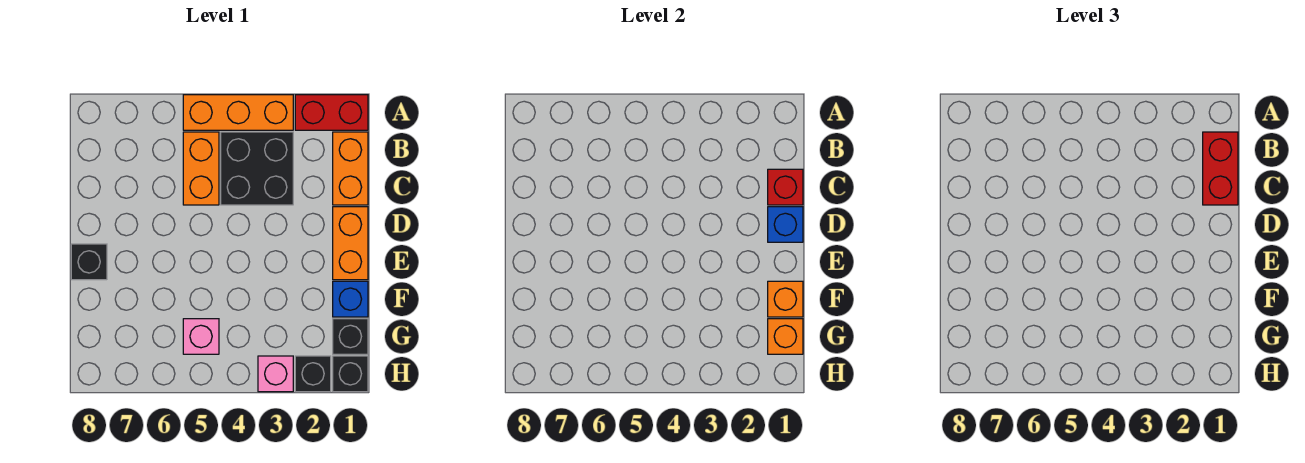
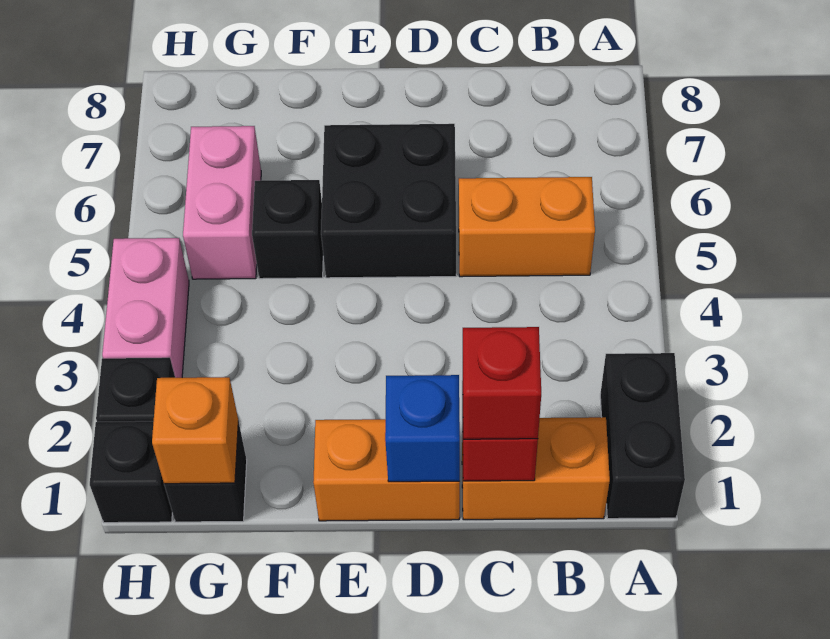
red 1x2 brick [295,95,368,130] -> black 1x2 brick [600,353,685,519]
orange 1x3 brick [183,95,293,130] -> none
red 1x2 brick [1203,132,1238,205] -> red 1x1 brick [463,327,541,439]
black 2x2 brick [221,132,293,205] -> black 2x2 brick moved to [321,124,456,278]
black 1x1 brick [71,244,107,280] -> black 1x1 brick moved to [252,180,323,279]
blue 1x1 brick [333,281,368,317] -> none
orange 1x1 brick [768,281,803,317] -> none
pink 1x1 brick [183,319,219,354] -> pink 1x2 brick [183,126,261,279]
pink 1x1 brick [258,356,293,392] -> pink 1x2 brick [102,238,189,378]

